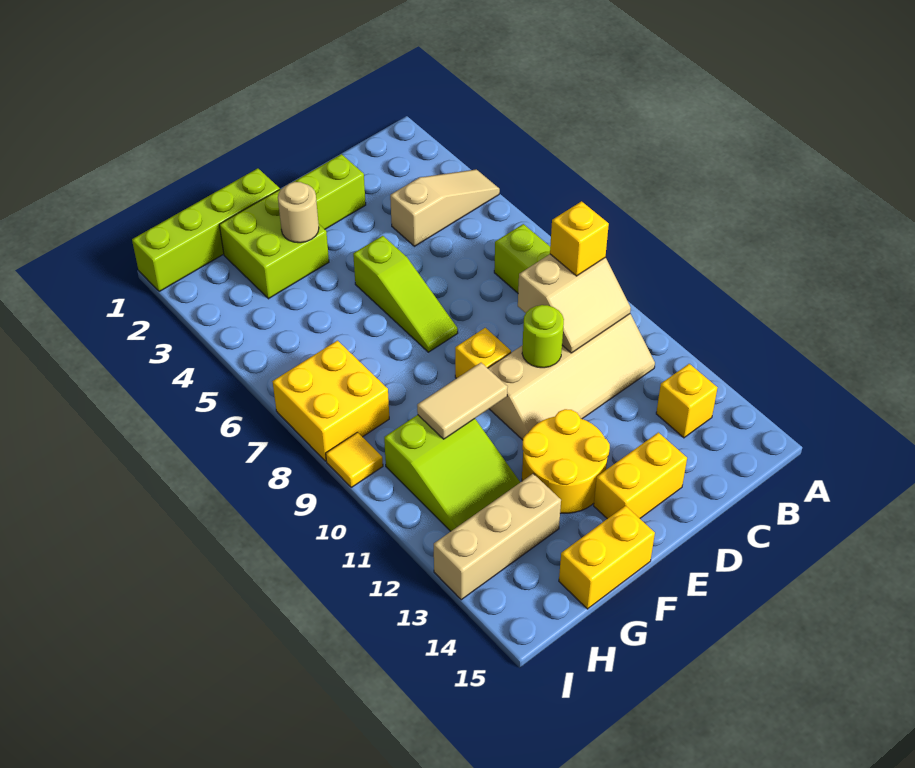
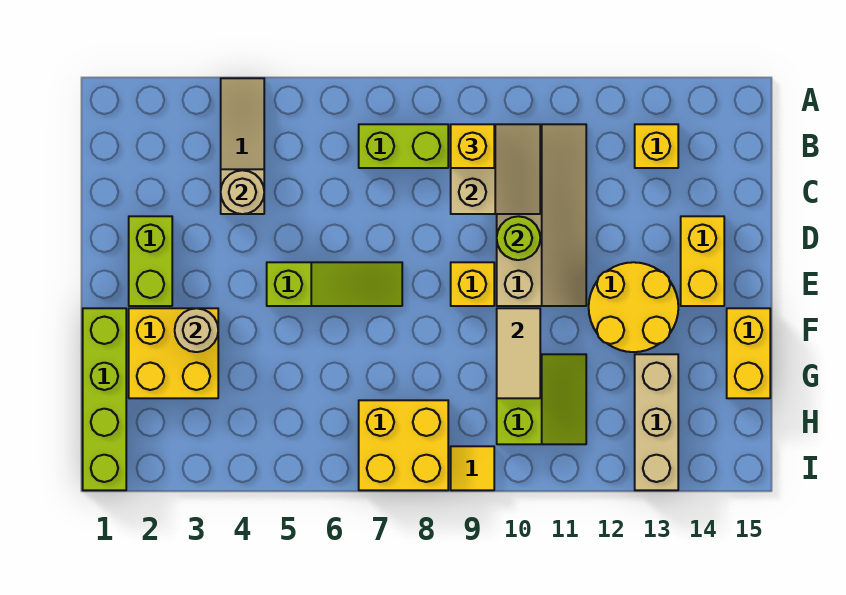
none -> tan 1x1 round brick [221,170,264,214]
lime 2x2 brick [219,189,329,299] -> yellow 2x2 brick [129,308,218,398]
lime 2x3 slope [384,415,520,531] -> lime 2x2 slope [497,354,586,444]

